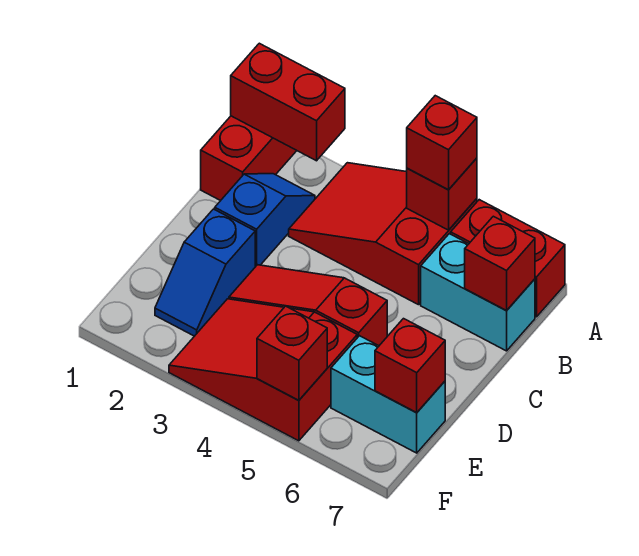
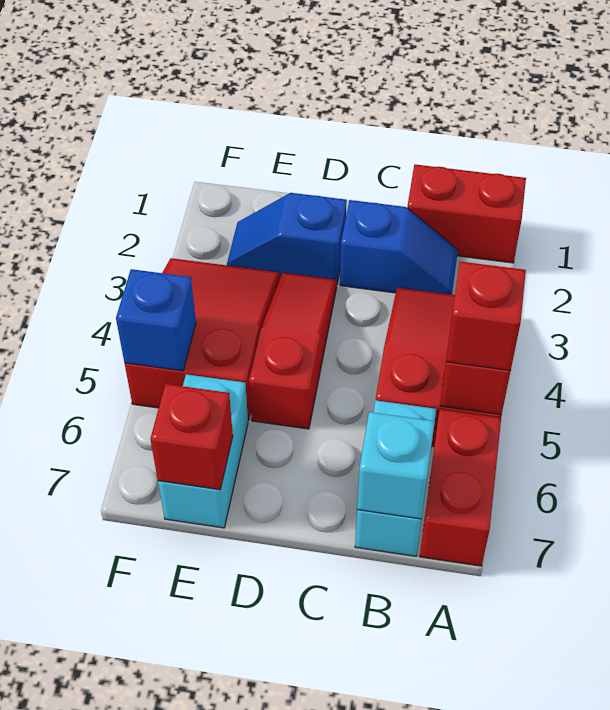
red 1x2 brick [231,43,345,161] -> none
red 1x1 brick [465,216,535,310] -> cyan 1x1 brick [357,412,435,519]
red 1x1 brick [257,306,327,400] -> blue 1x1 brick [116,269,196,371]

